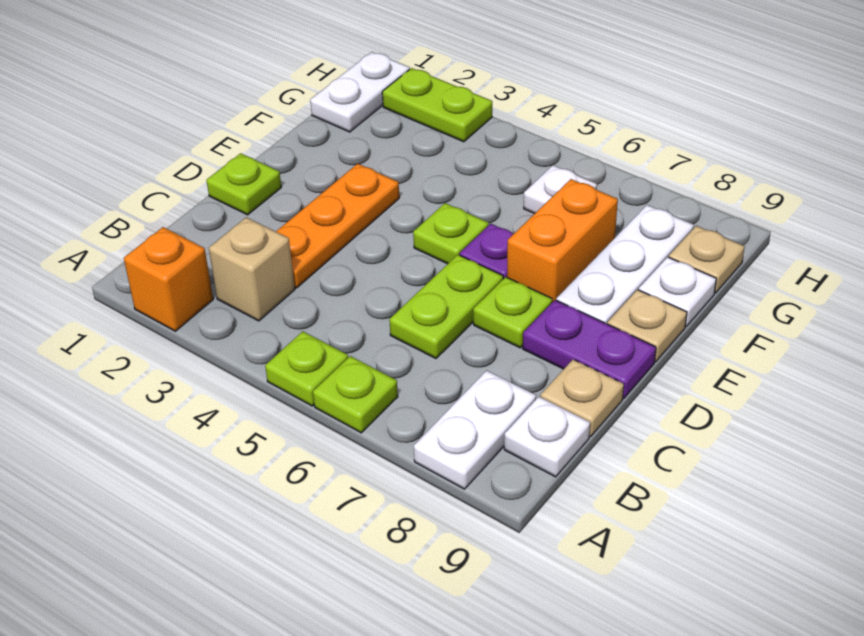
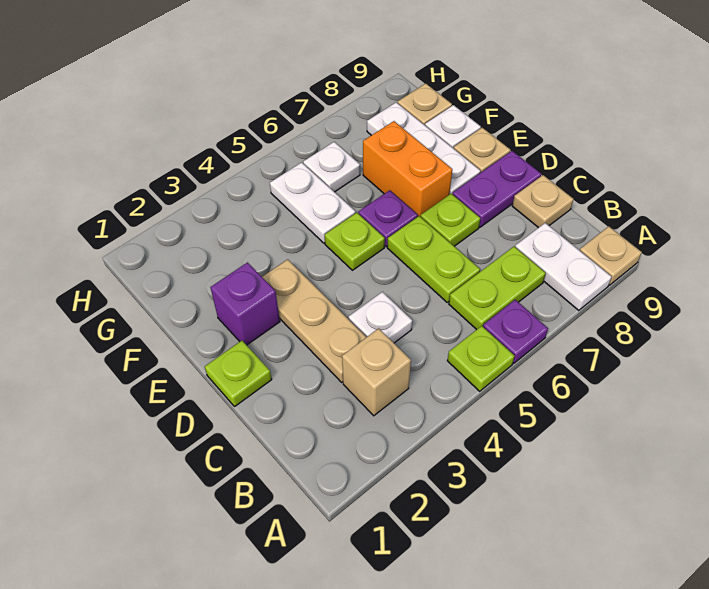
orange 1x1 brick [124,227,213,331] -> none
lime 1x1 plate [313,356,398,433] -> purple 1x1 plate [483,300,548,363]
none -> tan 1x1 plate [580,226,642,285]
white 1x1 plate [504,397,590,477] -> white 1x1 plate moved to [349,292,412,343]
orange 1x3 plate [276,164,399,288] -> tan 1x3 plate [262,259,366,382]
none -> purple 1x1 brick [211,263,280,345]
white 1x2 plate [310,52,410,132] -> white 1x2 plate moved to [270,162,356,243]
lime 1x2 plate [382,68,492,142] -> lime 1x2 plate moved to [449,247,546,330]

